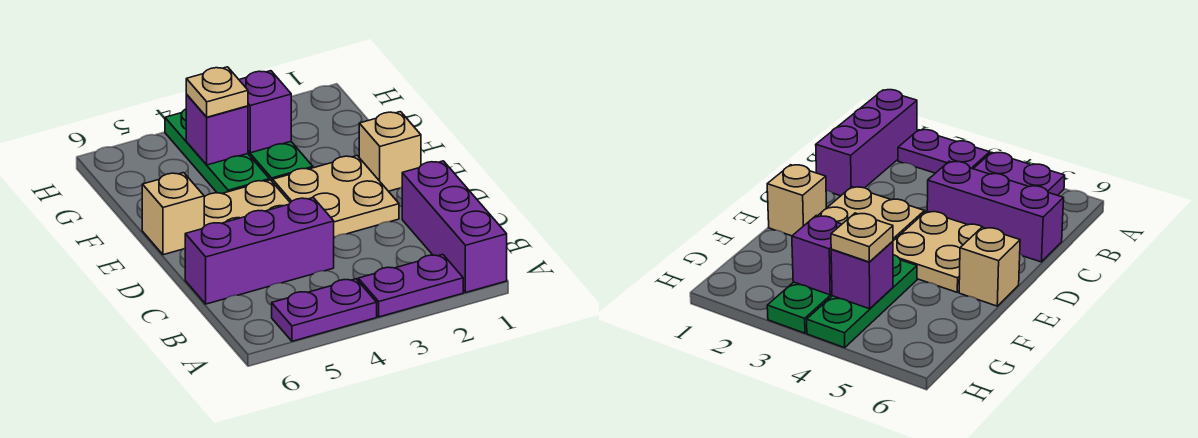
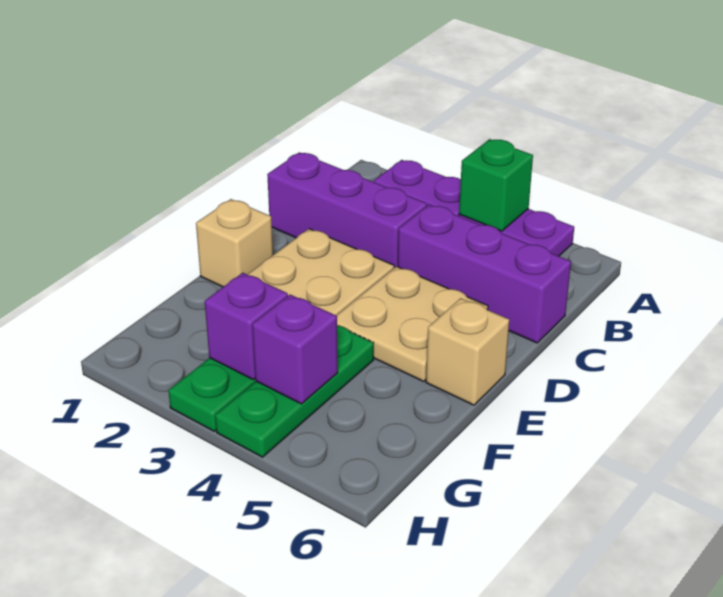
purple 1x3 brick [402,161,507,293] -> purple 1x3 brick turned to [267,152,427,268]
none -> green 1x1 brick [459,139,533,231]
tan 1x1 plate [186,67,248,117] -> none

